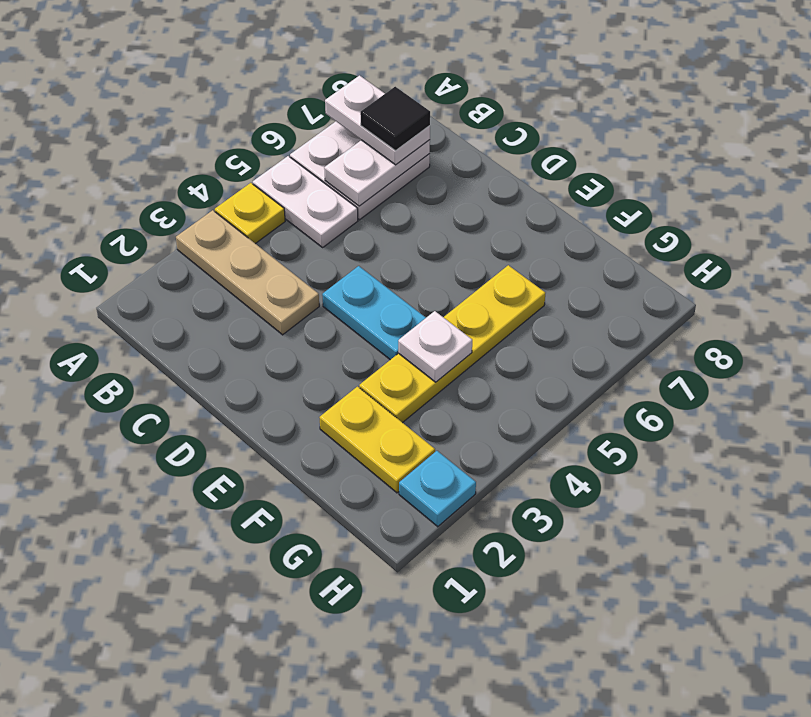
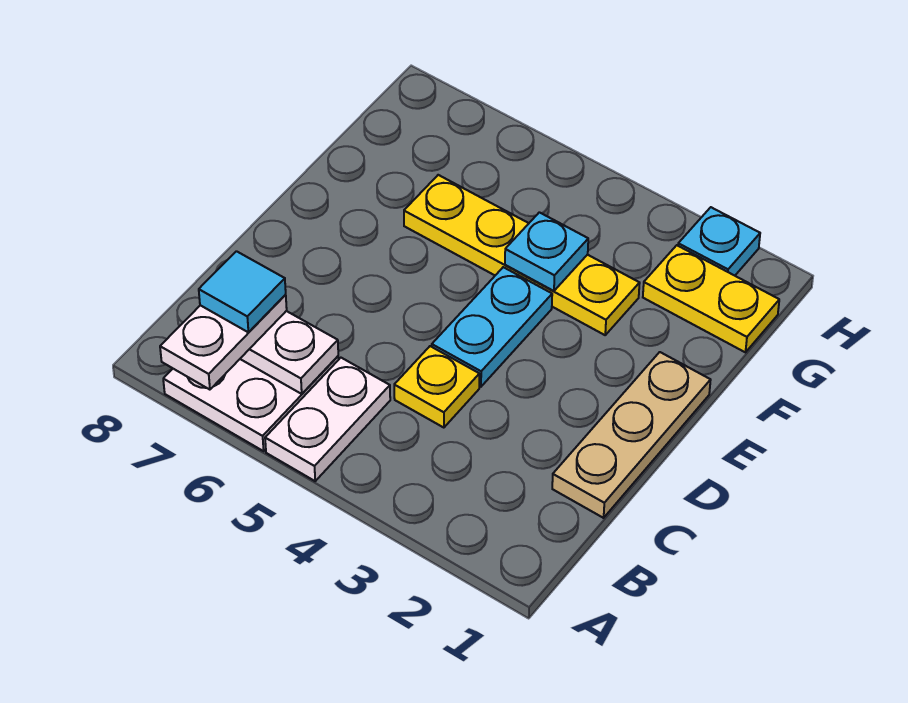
tan 1x3 plate [176,210,319,335] -> tan 1x3 plate moved to [552,352,711,518]
yellow 1x1 plate [215,183,285,244] -> yellow 1x1 plate moved to [394,346,479,428]
black 1x1 tile [360,87,430,151] -> cyan 1x1 tile [199,251,286,332]
yellow 1x2 plate [319,387,435,493] -> yellow 1x2 plate turned to [643,245,779,352]
white 1x1 plate [398,311,472,382] -> cyan 1x1 plate [505,212,588,291]

